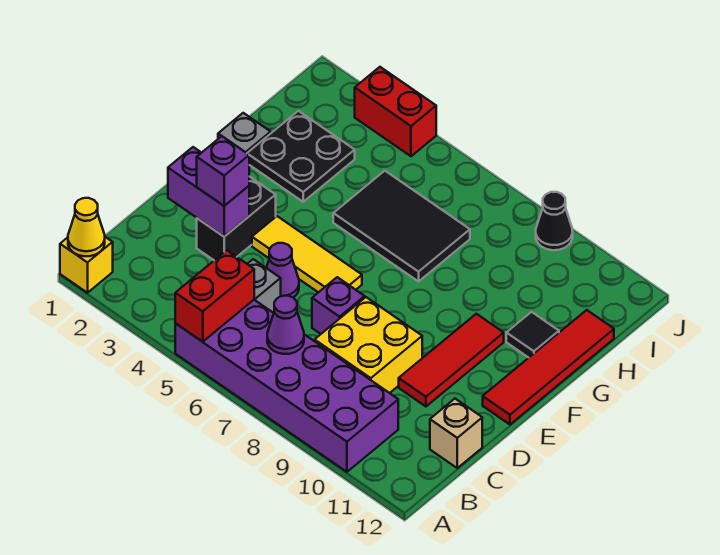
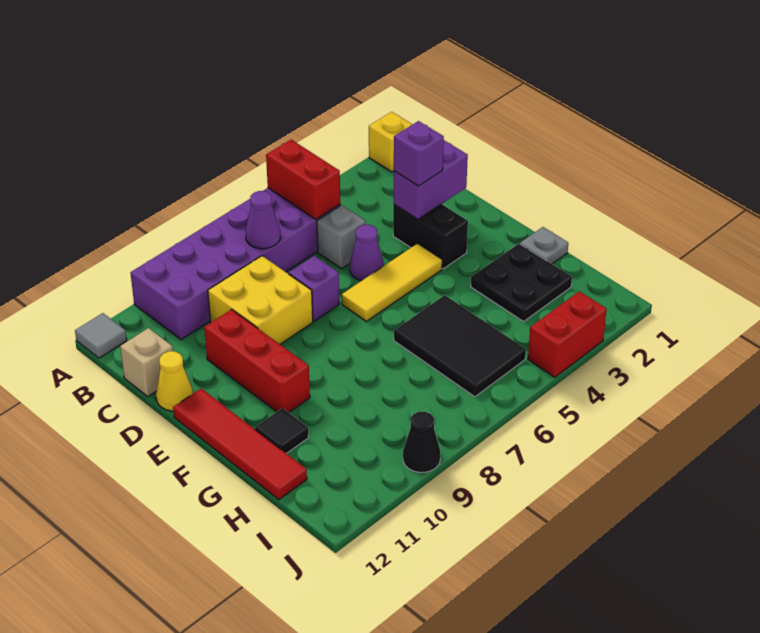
yellow 1x1 cone [68,198,105,256] -> yellow 1x1 cone moved to [156,351,193,411]
none -> grey 1x1 tile [75,313,127,358]
red 1x3 tile [399,314,504,406] -> red 1x3 brick [204,309,310,413]
black 2x3 tile [333,171,470,281] -> black 2x3 tile turned to [394,295,526,397]

